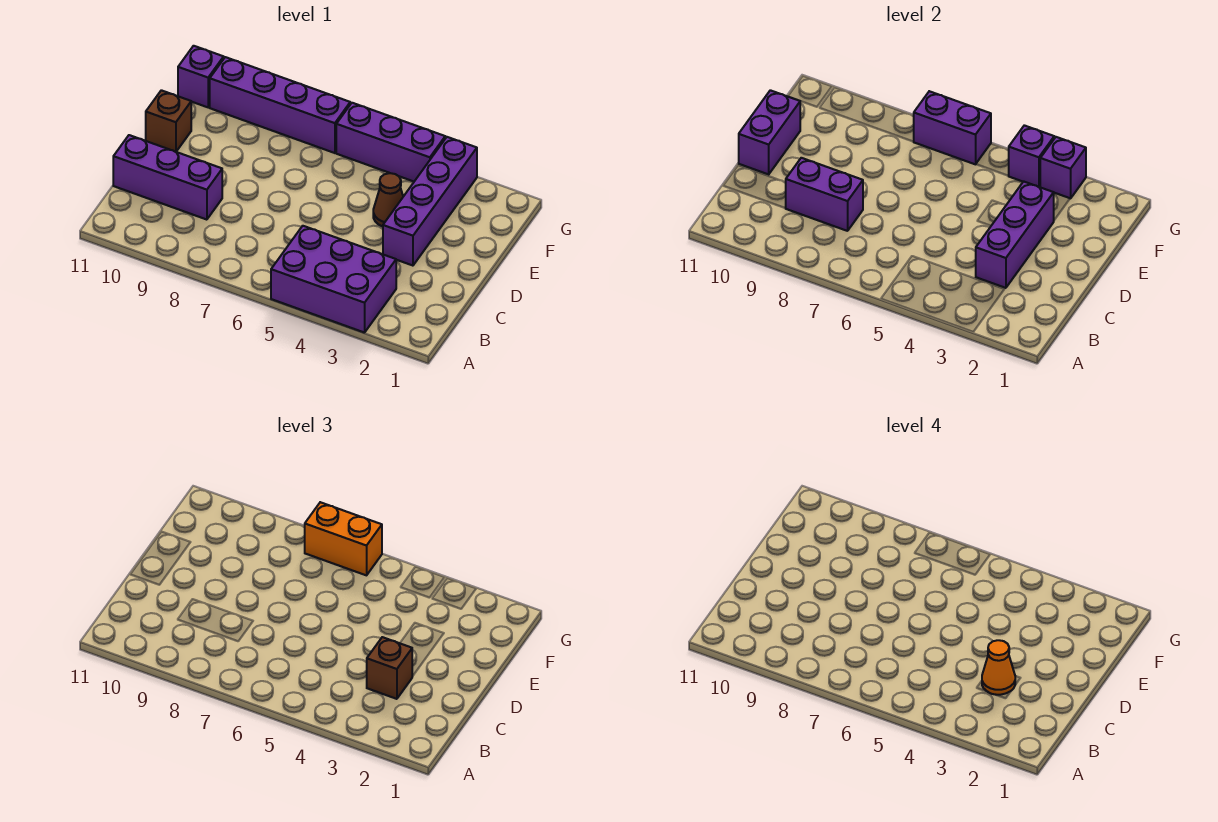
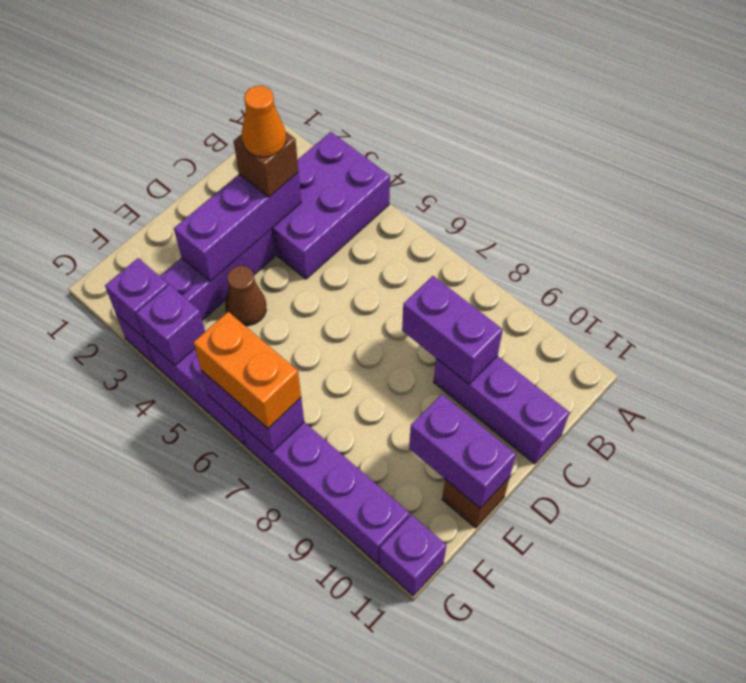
purple 2x3 brick [271,226,396,333] -> purple 2x3 brick turned to [271,132,390,279]
purple 1x2 brick [739,90,800,174] -> purple 1x2 brick turned to [409,394,516,508]

